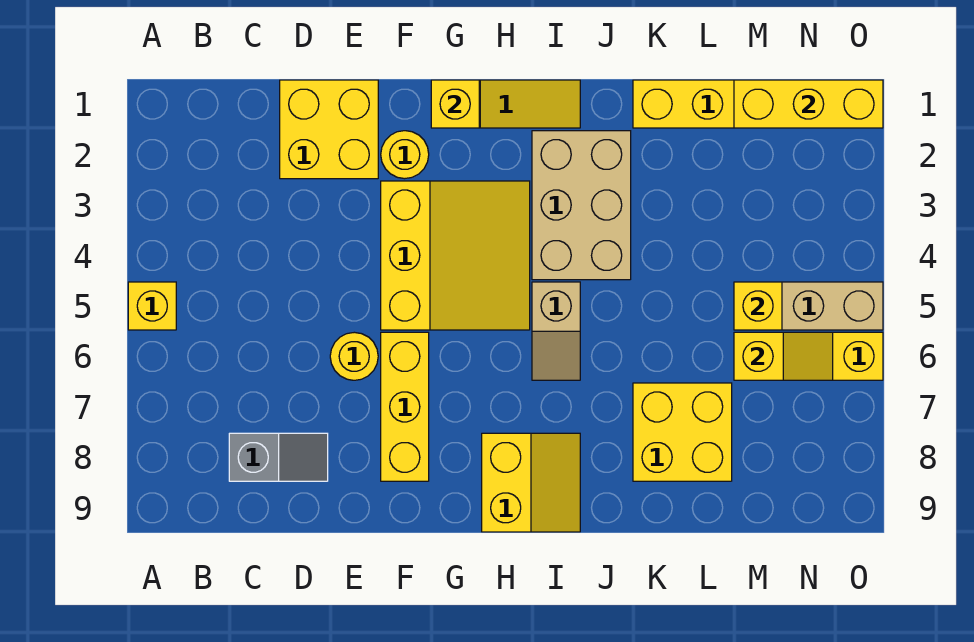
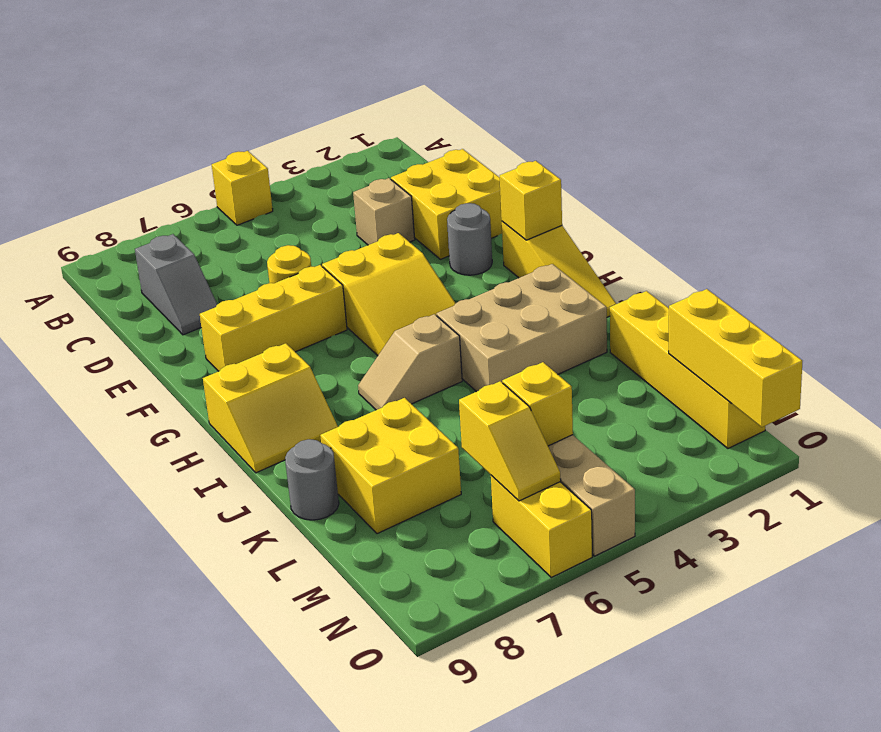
none -> tan 1x1 brick [353,178,415,245]
yellow 1x1 round brick [381,131,429,179] -> grey 1x1 round brick [447,203,492,275]
yellow 3x3 slope [381,181,530,330] -> yellow 2x3 slope [322,233,456,356]
none -> grey 1x1 round brick [285,439,339,520]

